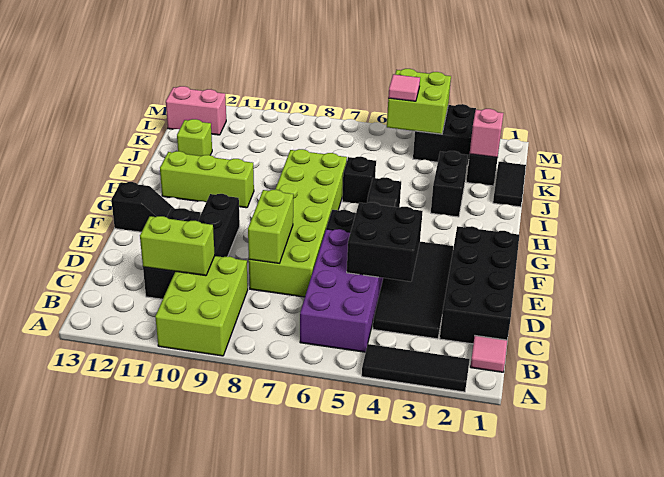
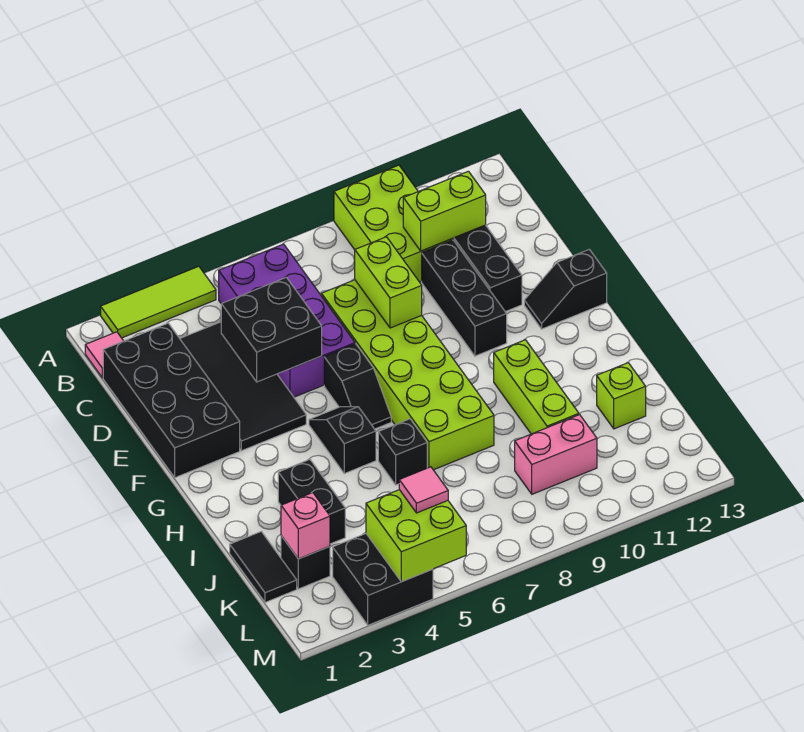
black 1x3 tile [362,344,470,392] -> lime 1x3 tile [101,266,216,338]
lime 1x3 brick [160,151,254,208] -> lime 1x3 brick turned to [494,340,579,434]
pink 1x2 brick [166,86,226,135] -> pink 1x2 brick moved to [515,415,597,494]

